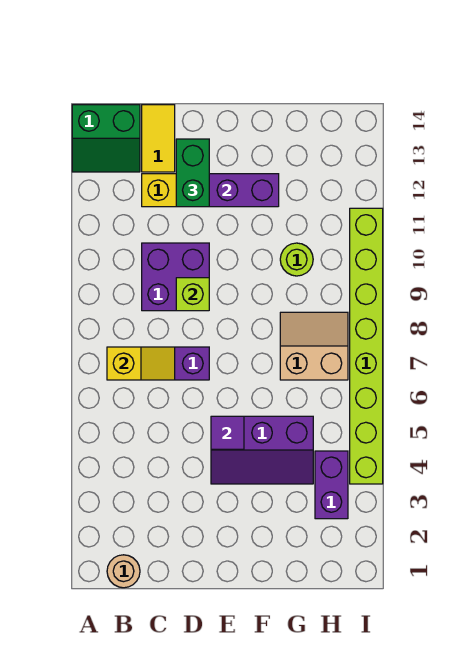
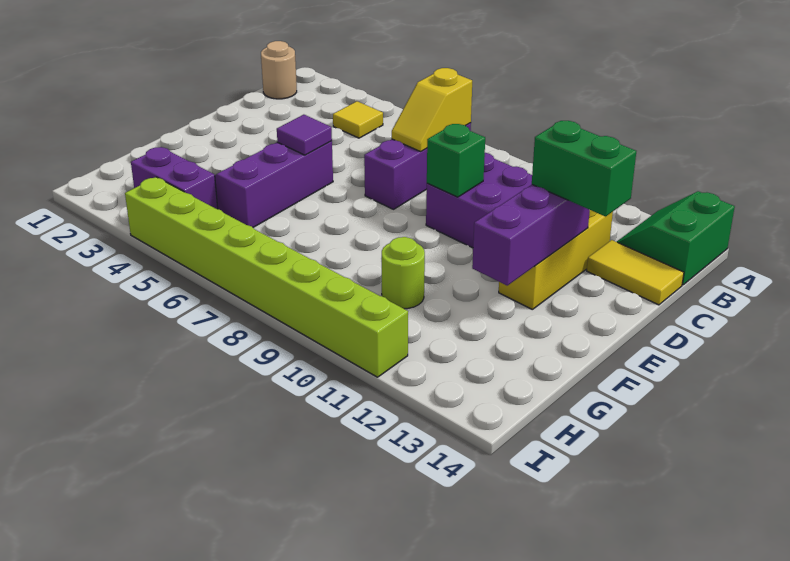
none -> yellow 1x1 tile [333,101,383,138]
lime 1x1 brick [176,278,209,311] -> green 1x1 brick [427,124,485,197]
tan 2x2 slope [280,312,348,380] -> none

